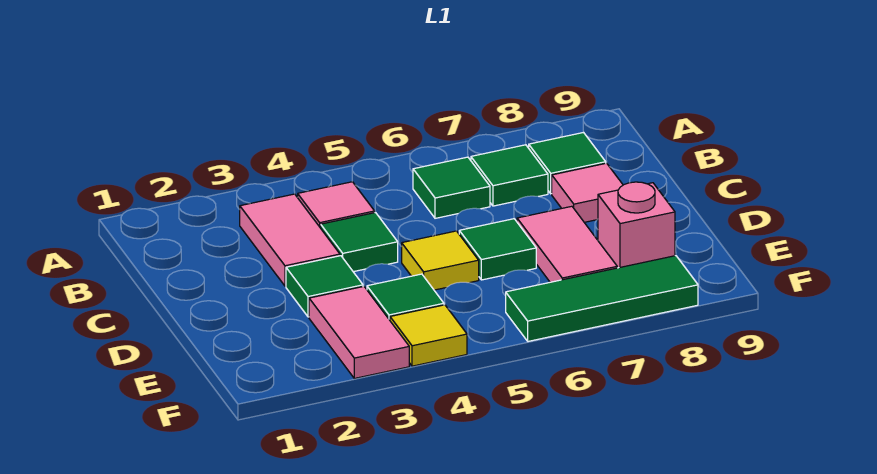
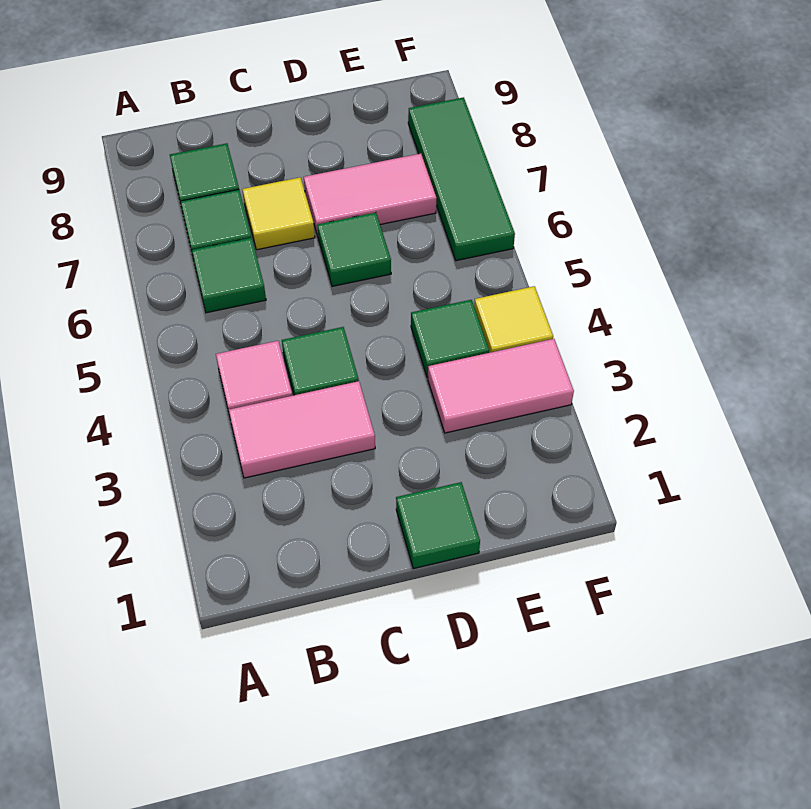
pink 1x1 tile [552,163,623,222] -> none
green 1x1 tile [286,256,363,317] -> green 1x1 tile moved to [396,482,480,569]
yellow 1x1 tile [402,231,479,290] -> yellow 1x1 tile moved to [242,178,315,250]
pink 1x1 brick [598,182,675,268] -> none

